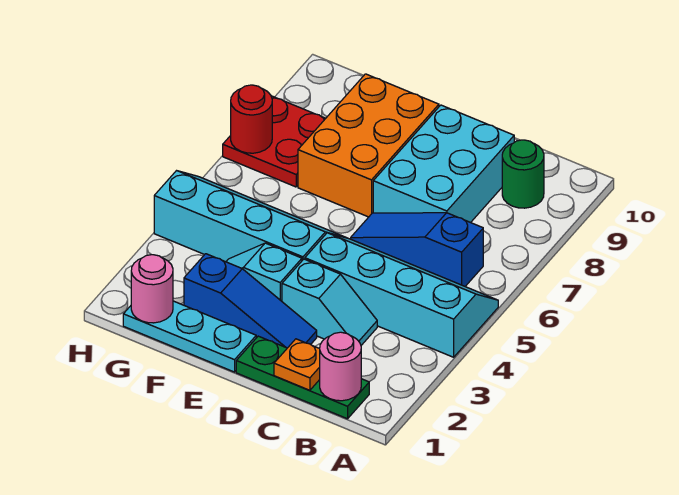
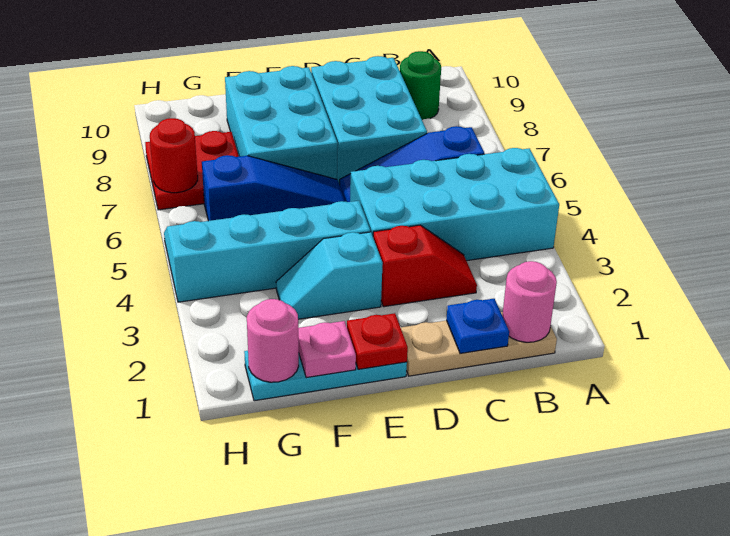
cyan 2x4 slope [305,233,498,357] -> cyan 2x4 brick [350,148,559,261]
green 1x3 plate [236,336,369,419] -> tan 1x3 plate [401,312,557,376]
orange 1x1 plate [274,339,320,390] -> blue 1x1 plate [446,298,509,353]
cyan 1x2 slope [282,259,377,345] -> red 1x2 slope [373,225,477,307]
blue 1x3 slope [184,254,317,348] -> blue 1x3 slope moved to [202,155,346,221]
none -> red 1x1 plate [347,313,408,369]
orange 2x3 brick [298,74,439,217] -> cyan 2x3 brick [225,66,337,179]
none -> pink 1x1 plate [298,321,356,378]

